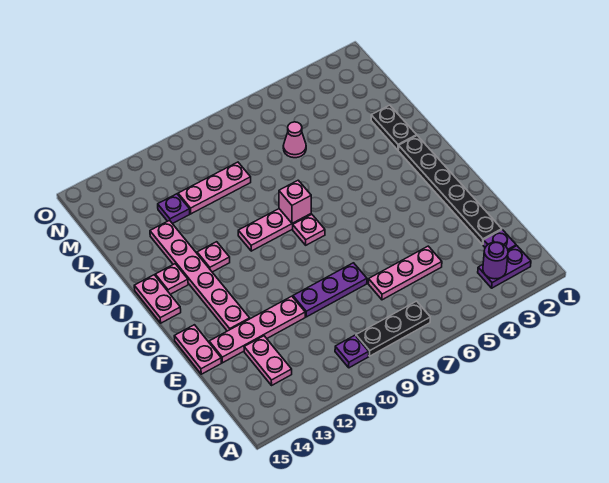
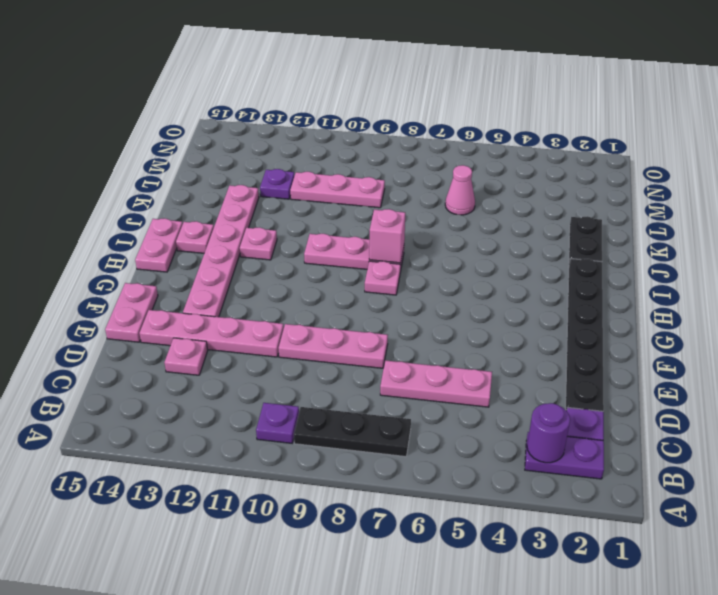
pink 1x2 plate [244,336,292,385] -> pink 1x1 plate [164,338,208,375]
purple 1x3 plate [293,263,367,317] -> pink 1x3 plate [279,324,388,368]

